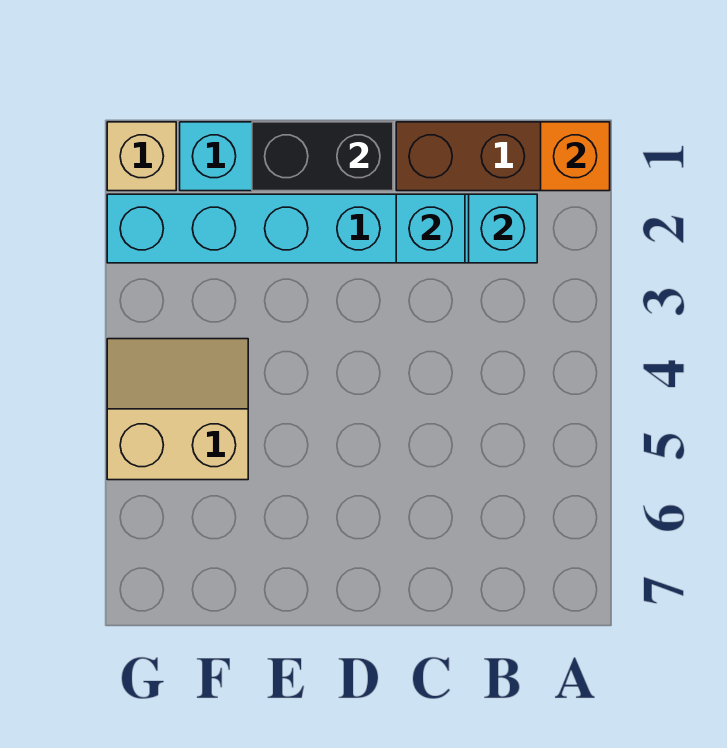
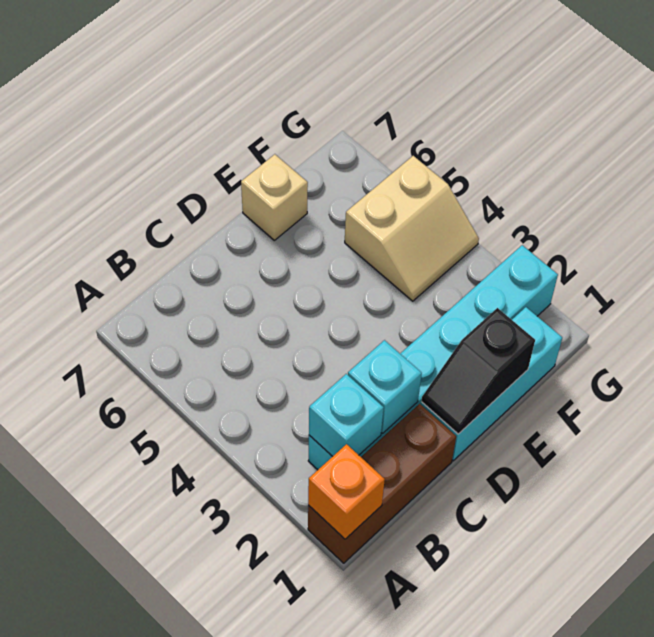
black 1x2 brick [252,122,393,191] -> black 1x2 slope [422,308,535,434]
tan 1x1 brick [107,122,176,191] -> tan 1x1 brick moved to [241,154,308,240]

